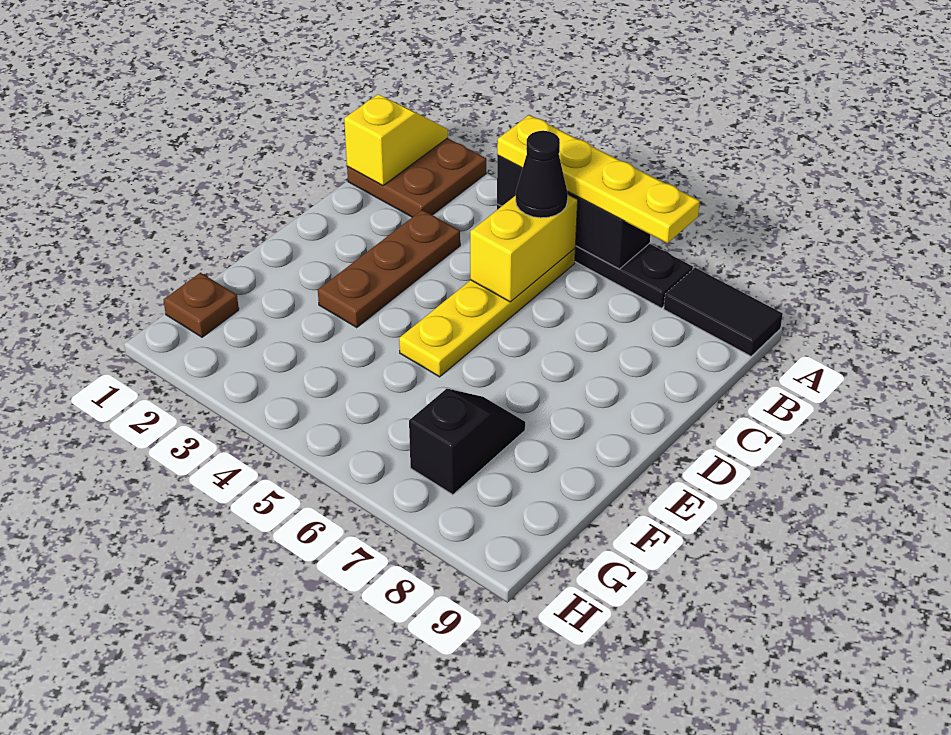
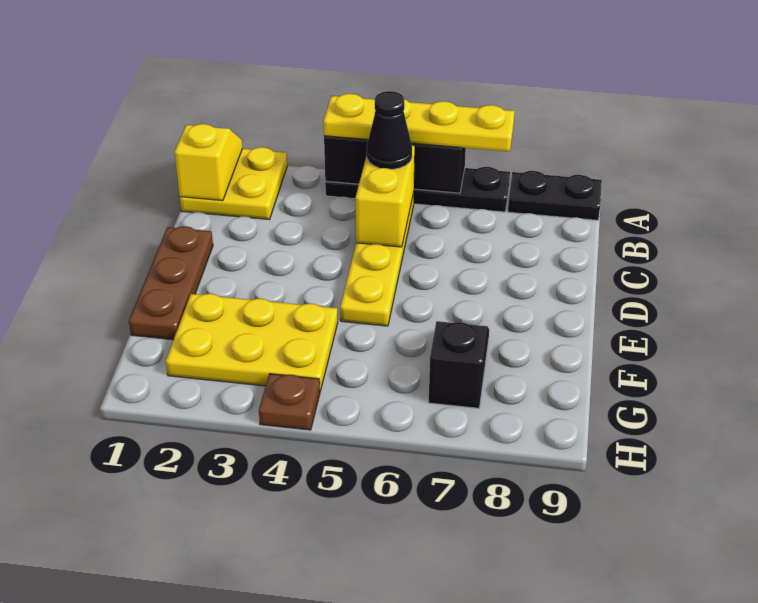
brown 2x2 plate [347,138,486,217] -> yellow 2x2 plate [180,147,287,219]
black 1x2 tile [664,268,783,356] -> black 1x2 plate [508,171,602,220]
brown 1x3 plate [318,210,460,327] -> brown 1x3 plate moved to [129,226,213,340]
none -> yellow 2x3 plate [166,294,338,391]
brown 1x1 plate [164,273,239,337] -> brown 1x1 plate moved to [259,374,320,430]

